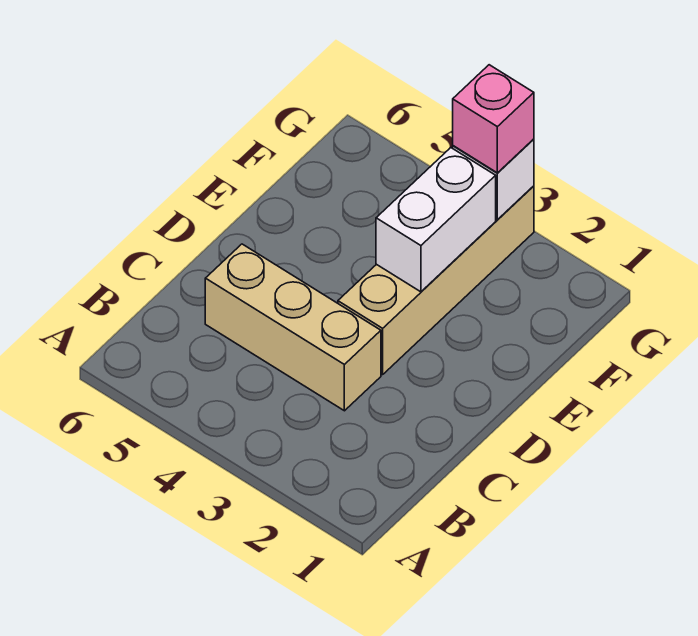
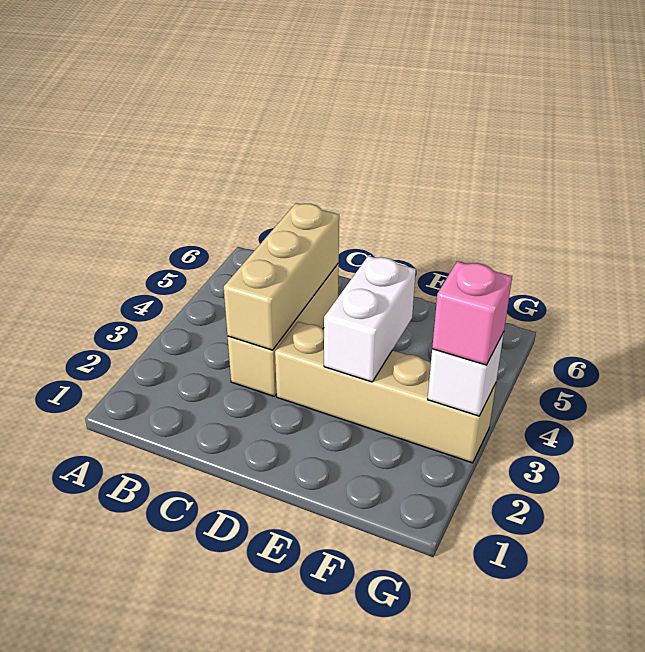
none -> tan 1x3 brick [224,203,339,350]
white 1x2 brick [376,148,496,292] -> white 1x2 brick turned to [324,256,416,382]

